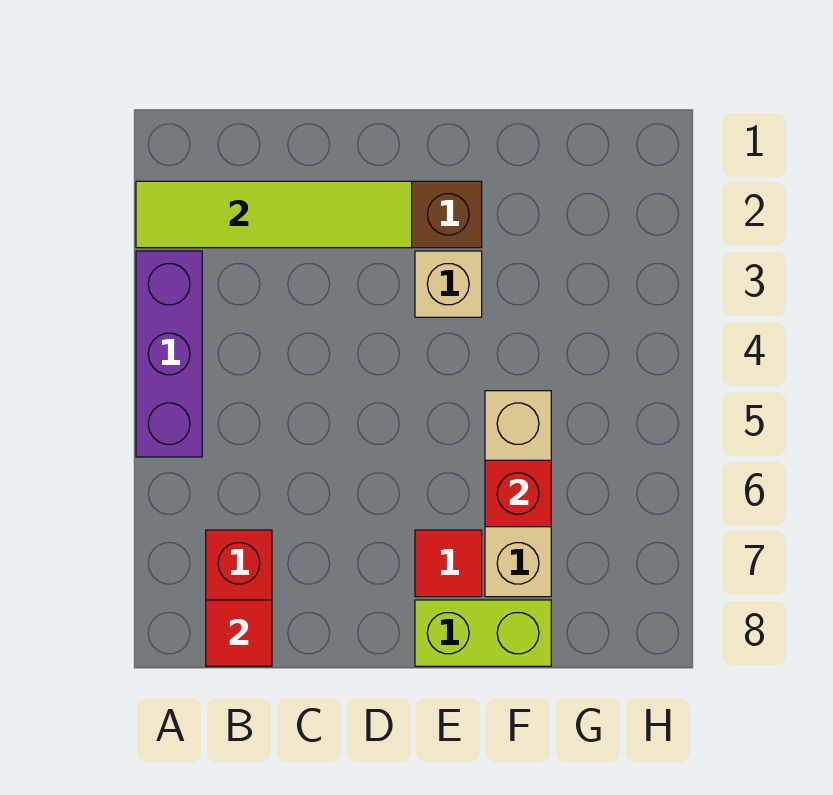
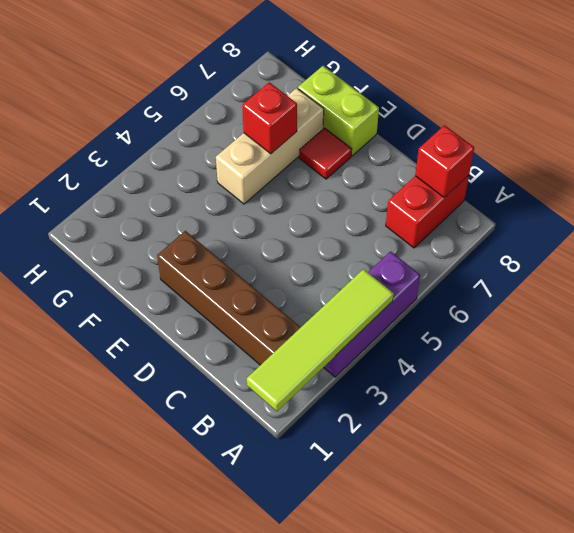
lime 1x4 tile [136,181,412,248] -> lime 1x4 tile turned to [247,269,394,411]
red 1x1 tile [206,600,272,666] -> red 1x1 brick [415,125,474,198]
tan 1x1 brick [415,251,482,317] -> none

